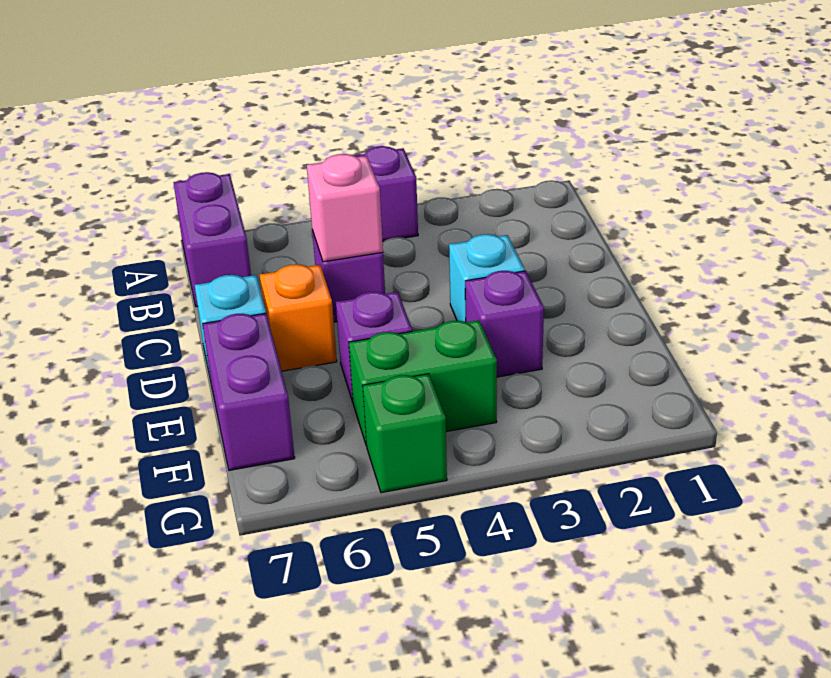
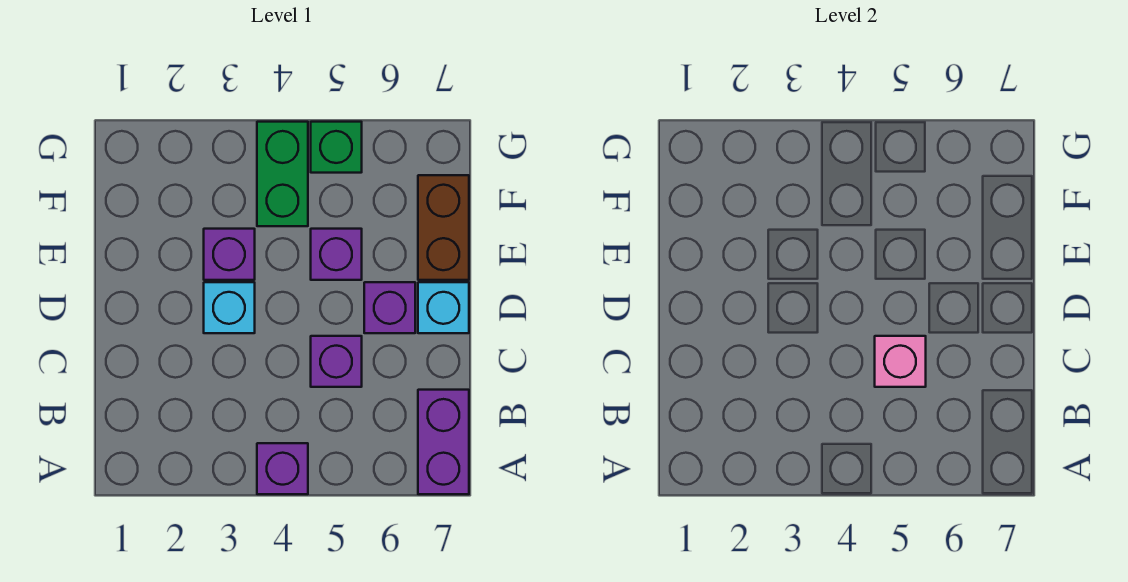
orange 1x1 brick [260,264,337,371] -> purple 1x1 brick [364,282,415,333]
purple 1x2 brick [203,313,295,470] -> brown 1x2 brick [418,175,469,280]
green 1x2 brick [349,320,497,446] -> green 1x2 brick turned to [257,122,308,226]

